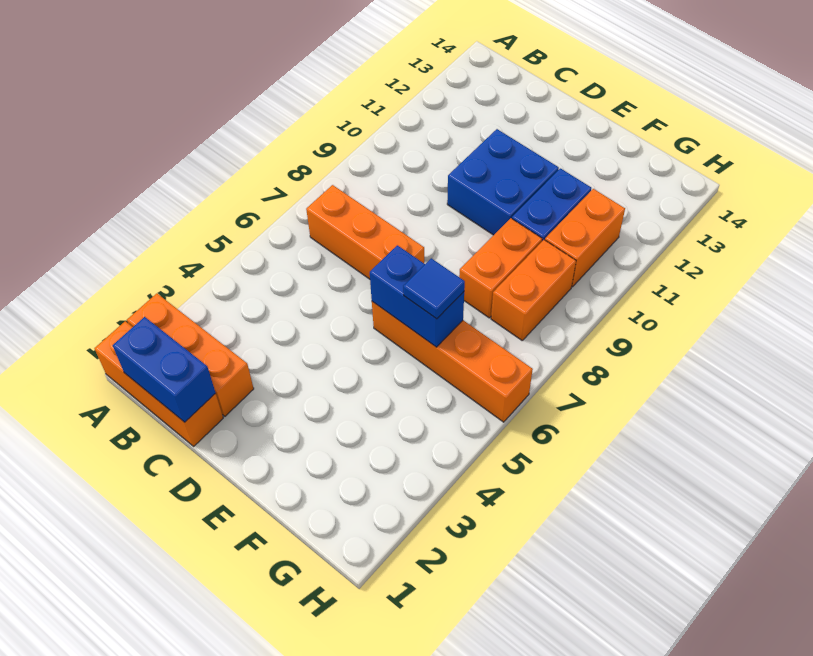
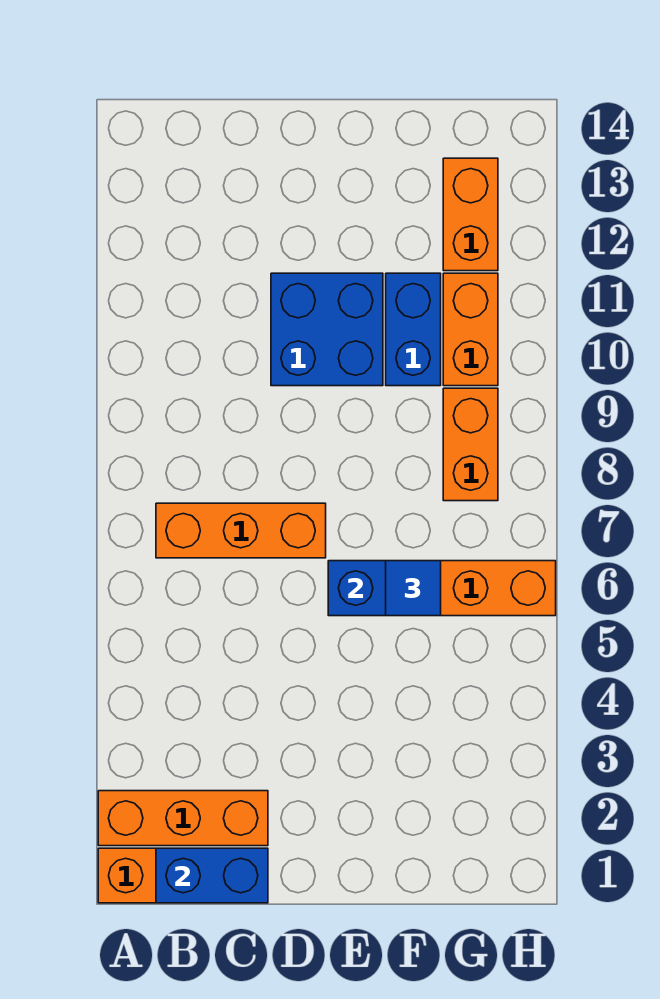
orange 1x2 brick [459,218,542,318] -> orange 1x2 brick moved to [443,158,498,271]

